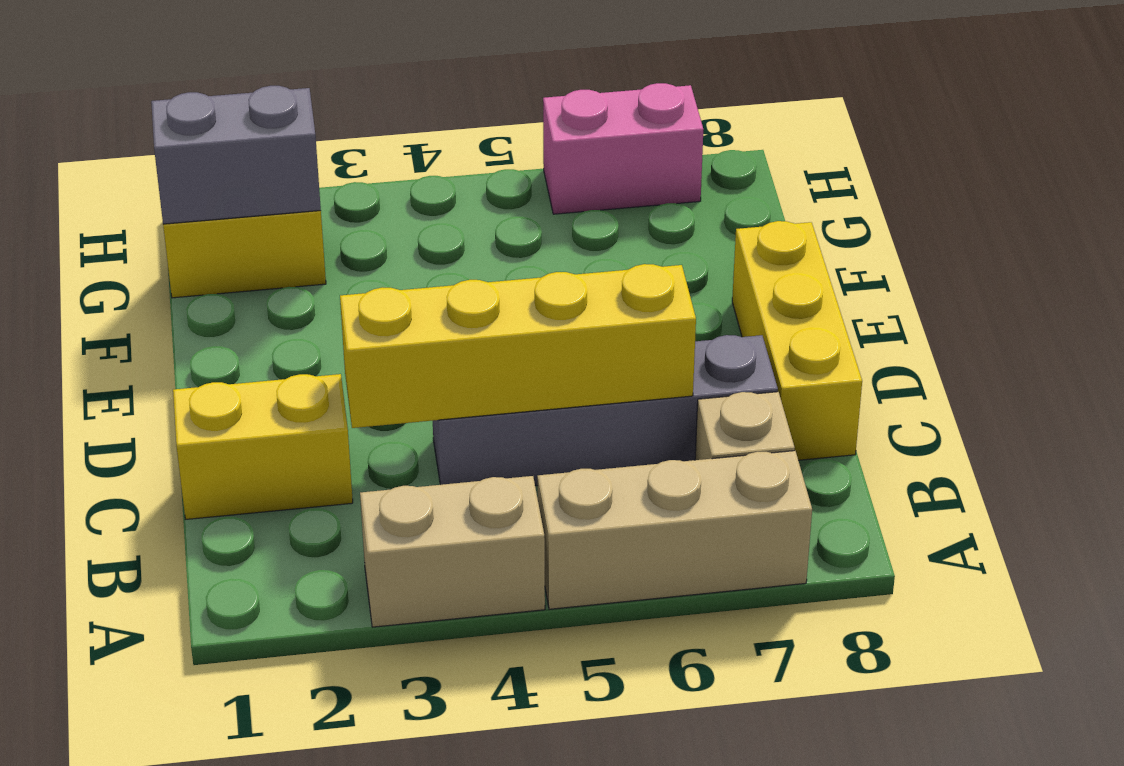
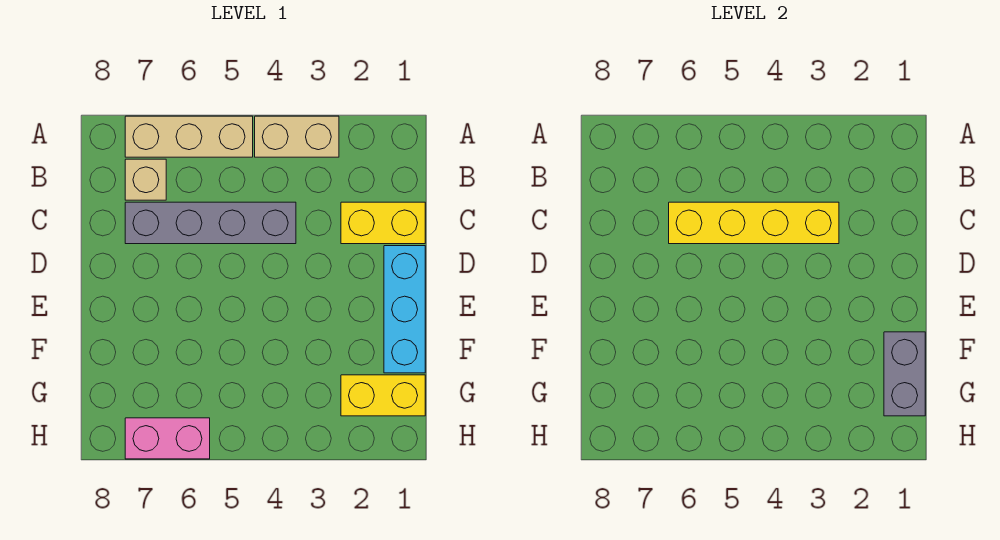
yellow 1x3 brick [732,221,862,460] -> none
none -> cyan 1x3 brick [384,246,425,373]
grey 1x2 brick [151,86,321,224] -> grey 1x2 brick turned to [884,332,925,416]

